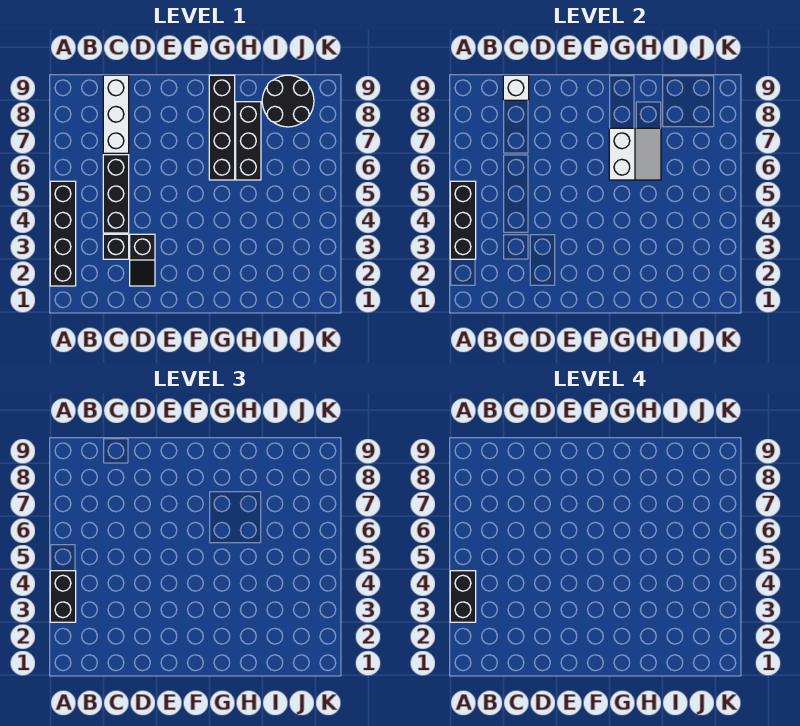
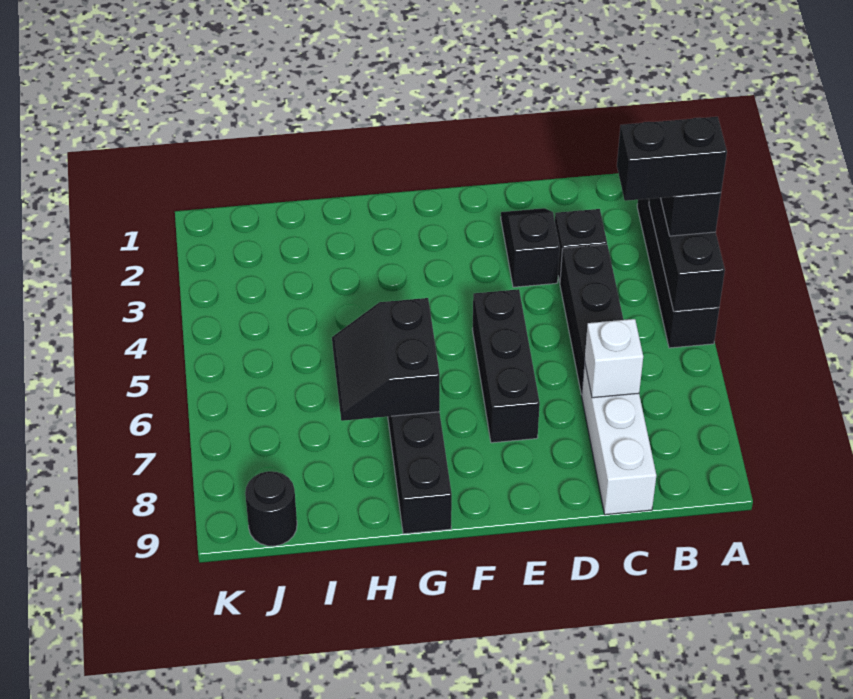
black 1x2 brick [450,571,476,622] -> black 1x2 brick turned to [617,117,727,201]
white 1x1 brick [503,75,529,100] -> white 1x1 brick moved to [585,319,643,398]
white 2x2 slope [609,128,661,180] -> black 2x2 slope [332,298,440,421]
black 1x3 brick [236,102,261,180] -> black 1x3 brick moved to [472,289,540,443]
black 2x2 round brick [262,75,314,127] -> black 1x1 round brick [245,471,297,546]

